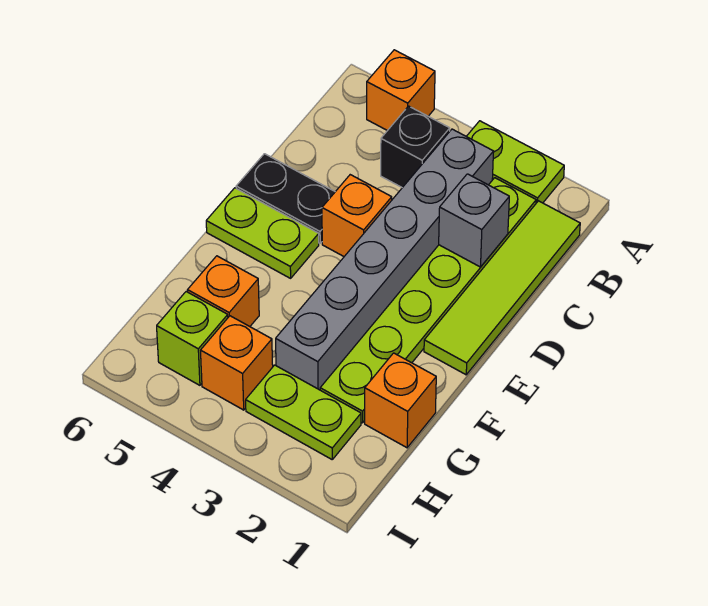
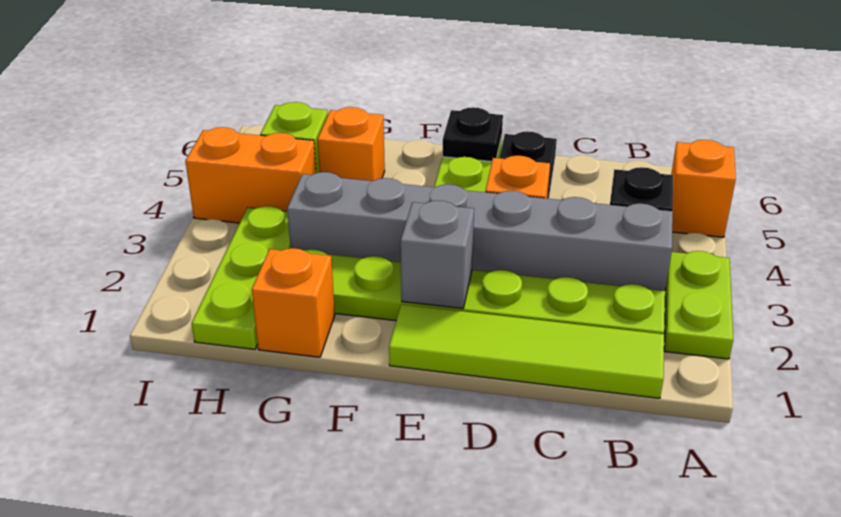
grey 1x1 brick [439,174,509,267] -> grey 1x1 brick moved to [401,201,474,309]
none -> black 1x1 plate [443,107,503,161]
lime 1x2 plate [246,365,361,459] -> lime 1x3 plate [192,206,291,349]
orange 1x1 brick [200,316,273,410] -> orange 1x2 brick [185,127,316,223]

